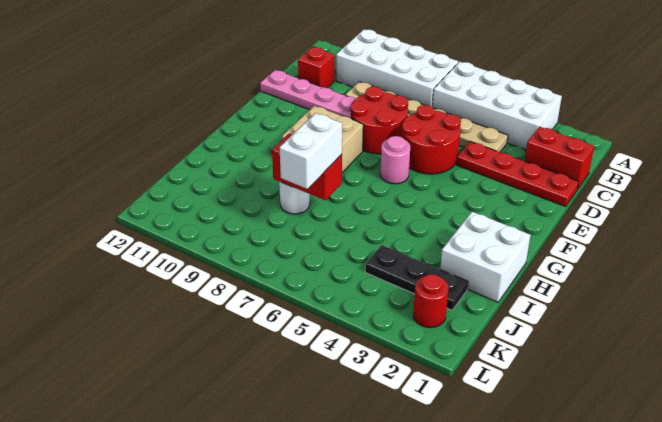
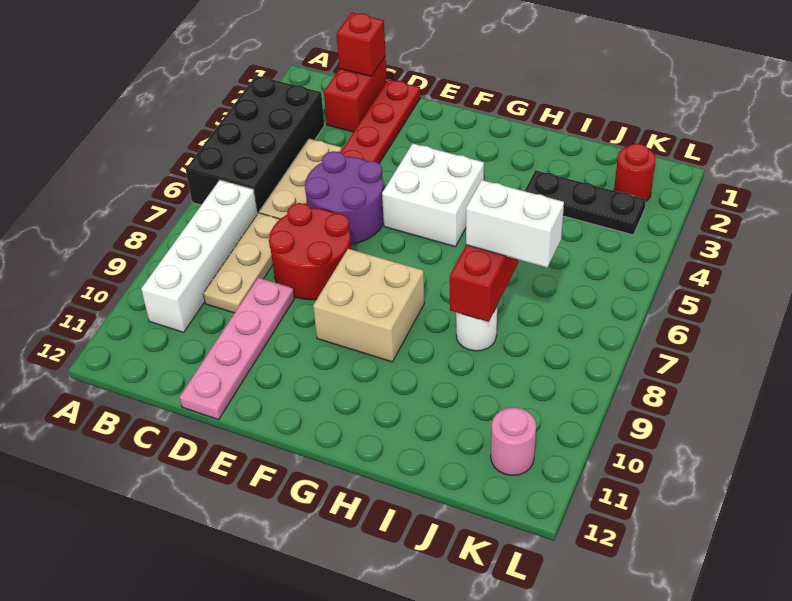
white 2x4 brick [433,62,562,150] -> black 2x4 brick [186,75,324,214]
white 2x4 brick [336,29,458,107] -> white 1x4 brick [141,180,257,332]
red 1x1 brick [298,47,334,88] -> red 1x1 brick moved to [337,13,386,76]
red 2x2 round brick [401,105,461,174] -> purple 2x2 round brick [305,151,384,244]
pink 1x1 round brick [380,136,410,184] -> pink 1x1 round brick moved to [491,408,536,476]
white 2x2 brick [440,212,531,302] -> white 2x2 brick moved to [382,144,484,247]
black 1x3 plate [365,245,468,310] -> black 1x3 plate turned to [525,170,646,235]

